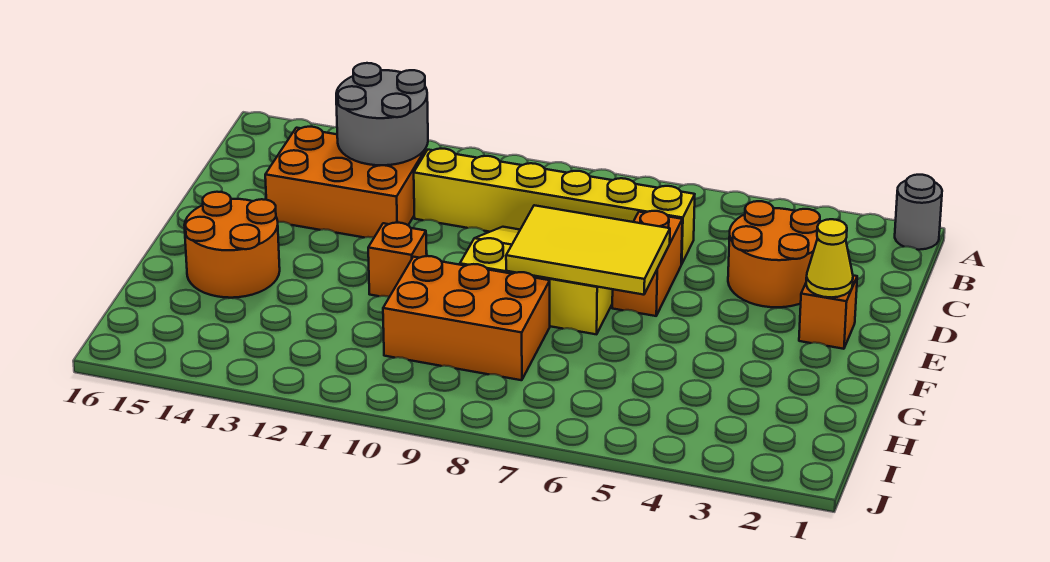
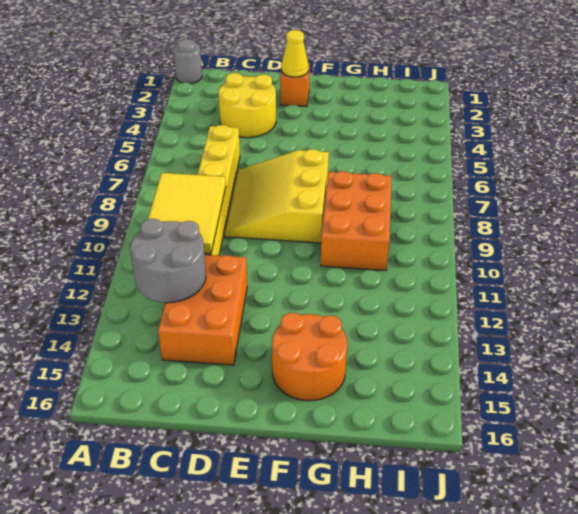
orange 2x2 round brick [728,201,820,307] -> yellow 2x2 round brick [218,73,276,138]
orange 1x2 brick [612,211,682,316] -> none
yellow 2x3 tile [506,205,670,295] -> yellow 2x3 tile moved to [148,173,226,254]
orange 1x1 brick [368,223,427,297] -> none

